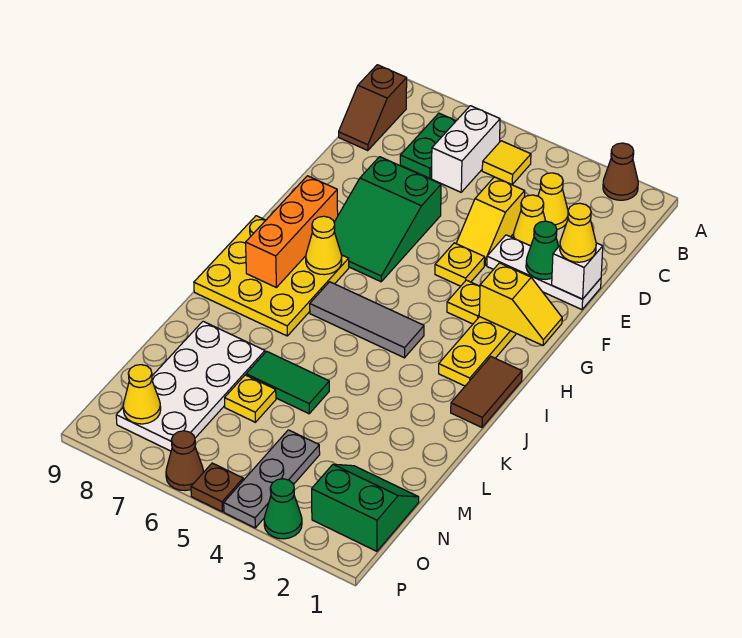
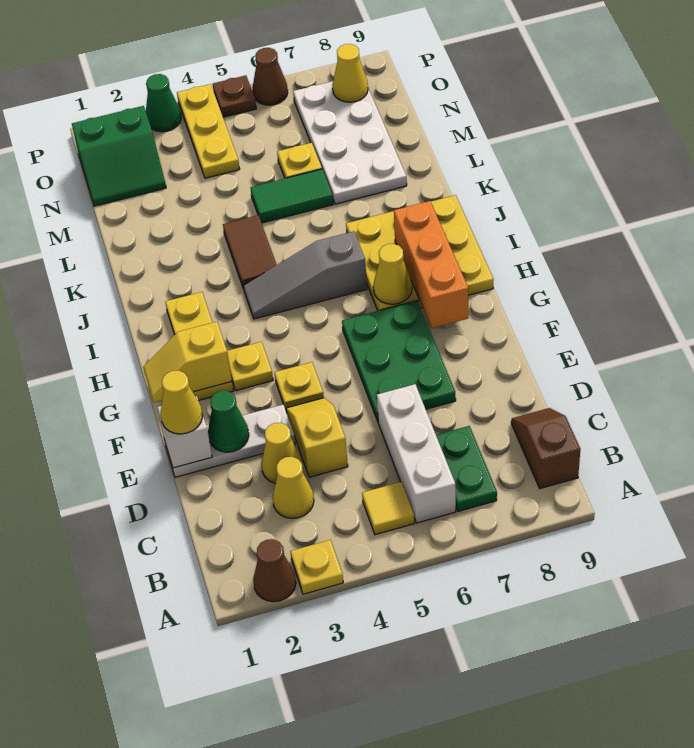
none -> yellow 1x1 plate [290,540,343,594]
white 1x2 brick [431,106,500,192] -> white 1x3 brick [377,384,456,523]
green 2x3 slope [334,157,441,282] -> green 2x3 plate [342,301,456,421]
brown 1x2 tile [451,357,522,427] -> brown 1x2 tile moved to [223,215,277,289]
grey 1x3 tile [310,282,424,358] -> grey 1x3 slope [243,231,367,319]
grey 1x3 plate [224,430,320,528] -> yellow 1x3 plate [177,84,240,178]

